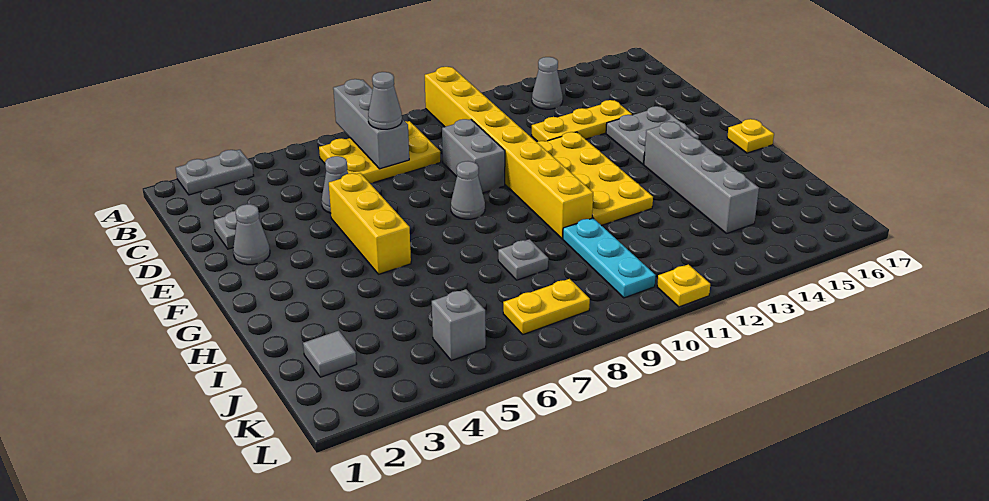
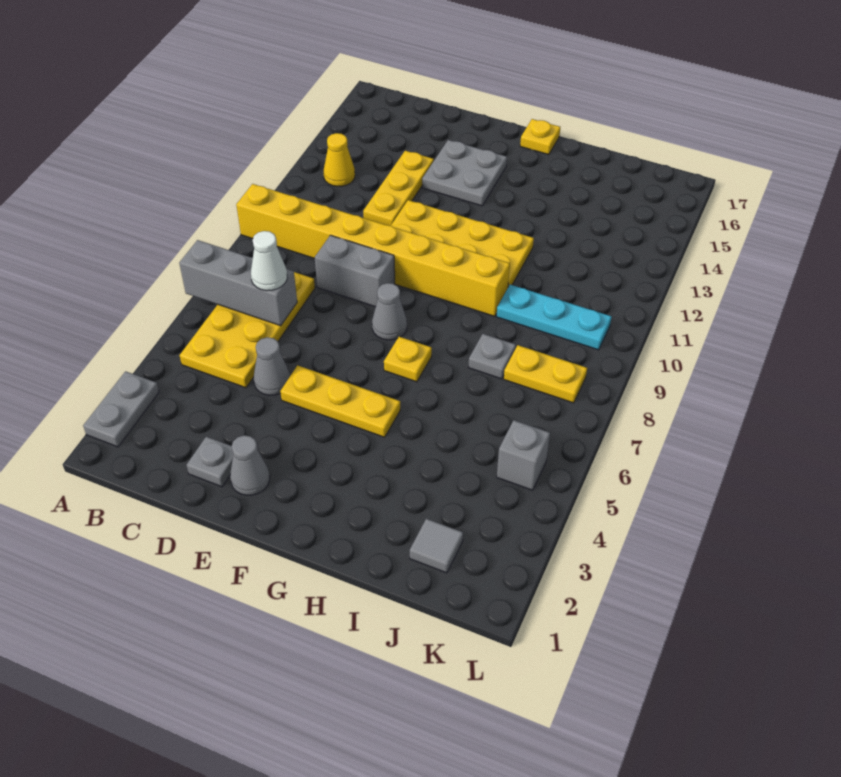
yellow 2x3 plate [319,121,441,183] -> yellow 2x4 plate [180,272,315,388]
grey 1x1 cone [532,57,563,109] -> yellow 1x1 cone [324,133,355,187]
grey 1x1 cone [368,72,402,129] -> white 1x1 cone [251,231,287,291]
yellow 1x3 brick [329,173,411,274] -> yellow 1x3 plate [280,365,400,437]
grey 1x4 brick [644,122,759,234] -> none
yellow 1x2 plate [503,279,590,334] -> yellow 1x2 plate turned to [504,345,587,403]
yellow 1x1 plate [657,264,710,307] -> yellow 1x1 plate moved to [384,337,432,382]

